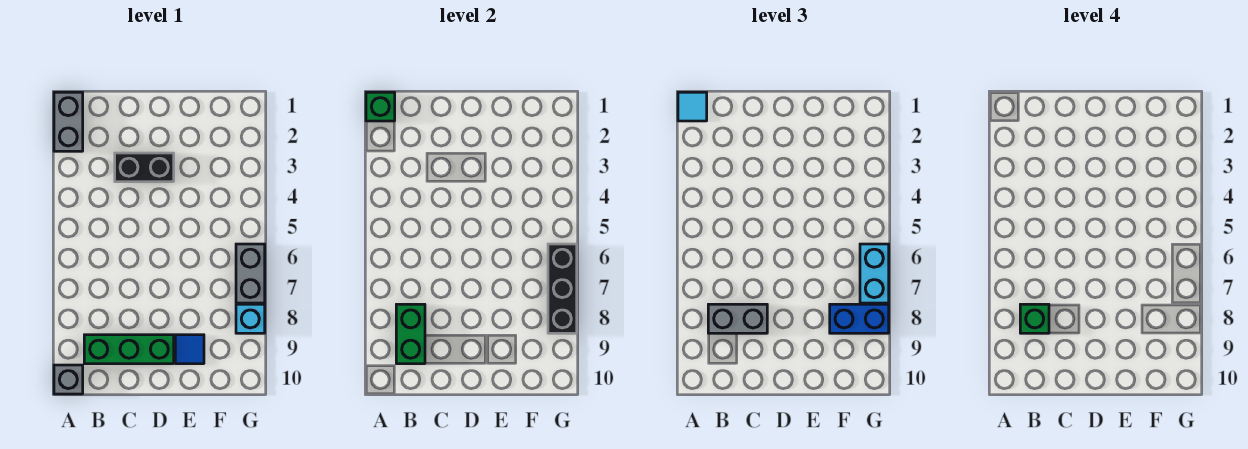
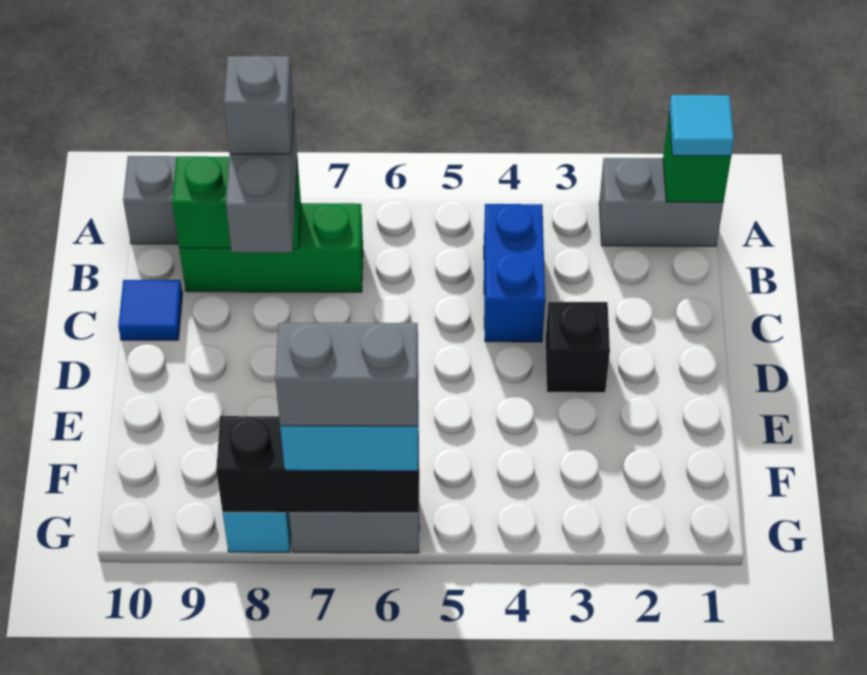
green 1x1 brick [1020,304,1049,333] -> grey 1x1 brick [224,55,294,154]
green 1x3 brick [84,335,174,364] -> green 1x3 brick turned to [179,203,363,292]
black 1x2 brick [115,153,174,182] -> black 1x1 brick [545,302,610,393]
blue 1x1 tile [175,335,204,364] -> blue 1x1 tile moved to [118,280,183,340]
blue 1x2 brick [830,304,889,333] -> blue 1x2 brick moved to [484,204,545,342]
none -> grey 1x2 brick [275,323,418,426]

